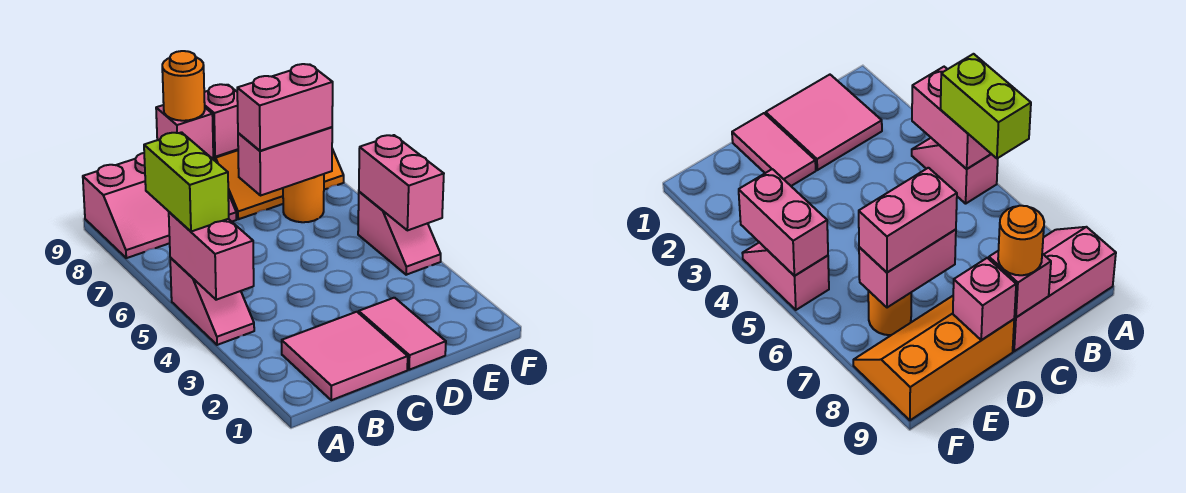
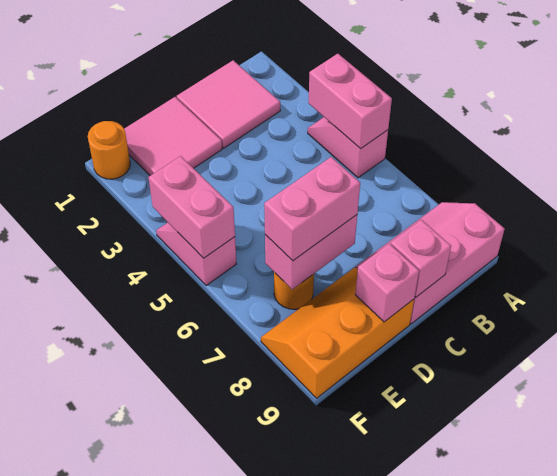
lime 1x2 brick [144,132,229,232] -> none
orange 1x1 round brick [162,51,205,121] -> orange 1x1 round brick moved to [88,121,130,179]
pink 1x2 tile [359,298,446,370] -> pink 2x2 tile [124,97,222,176]

